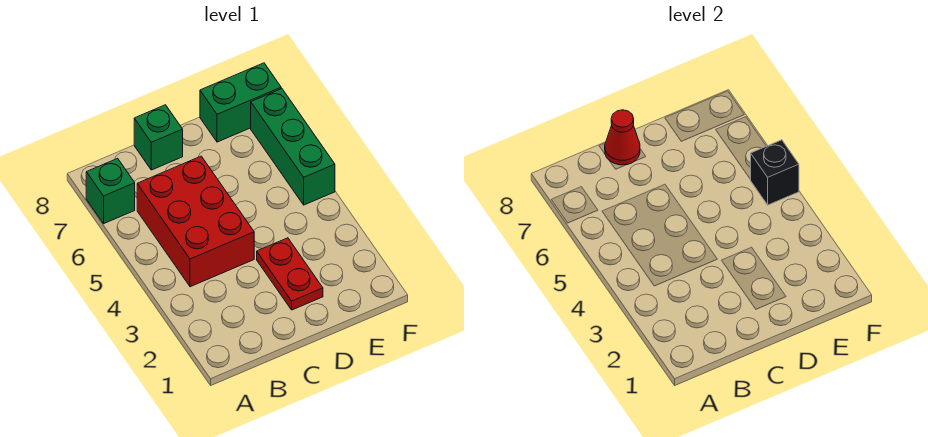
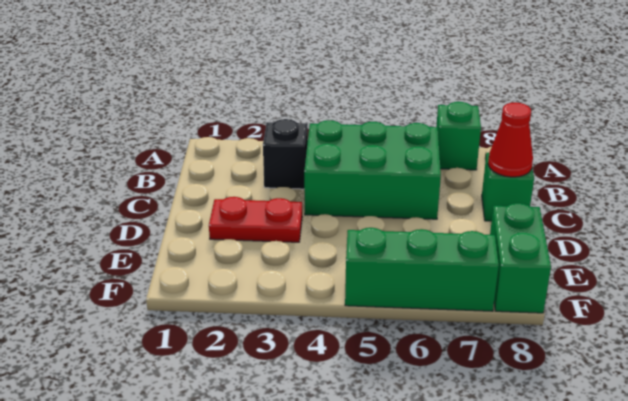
red 2x3 brick [137,156,254,287] -> green 2x3 brick [304,120,441,219]
black 1x1 brick [750,140,799,205] -> black 1x1 brick moved to [263,119,308,189]

